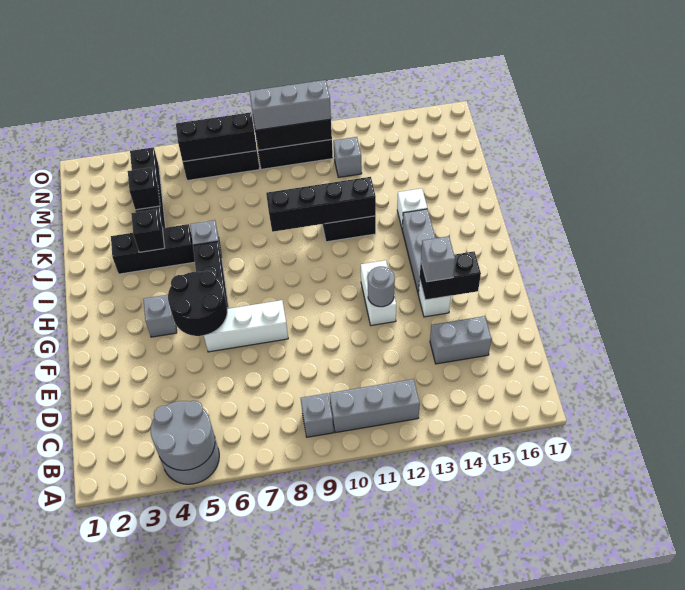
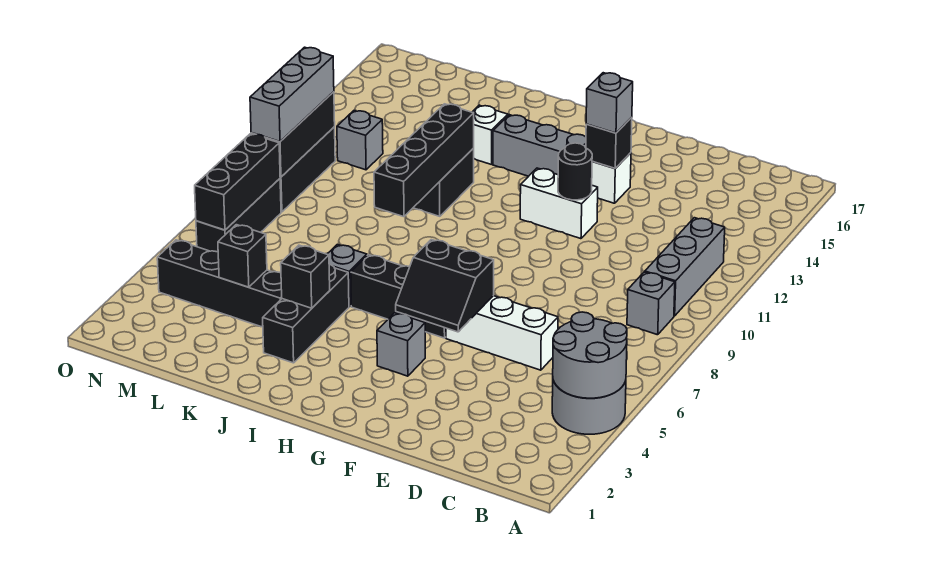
grey 1x2 brick [430,316,492,364] -> none
black 2x2 round brick [168,271,227,336] -> black 2x2 slope [396,240,494,332]
white 1x3 brick [204,300,288,352] -> white 1x3 brick turned to [446,296,558,370]
grey 1x1 round brick [368,266,395,307] -> black 1x1 round brick [558,143,592,200]
black 1x2 brick [420,251,481,300] -> black 1x1 brick [586,117,632,168]

